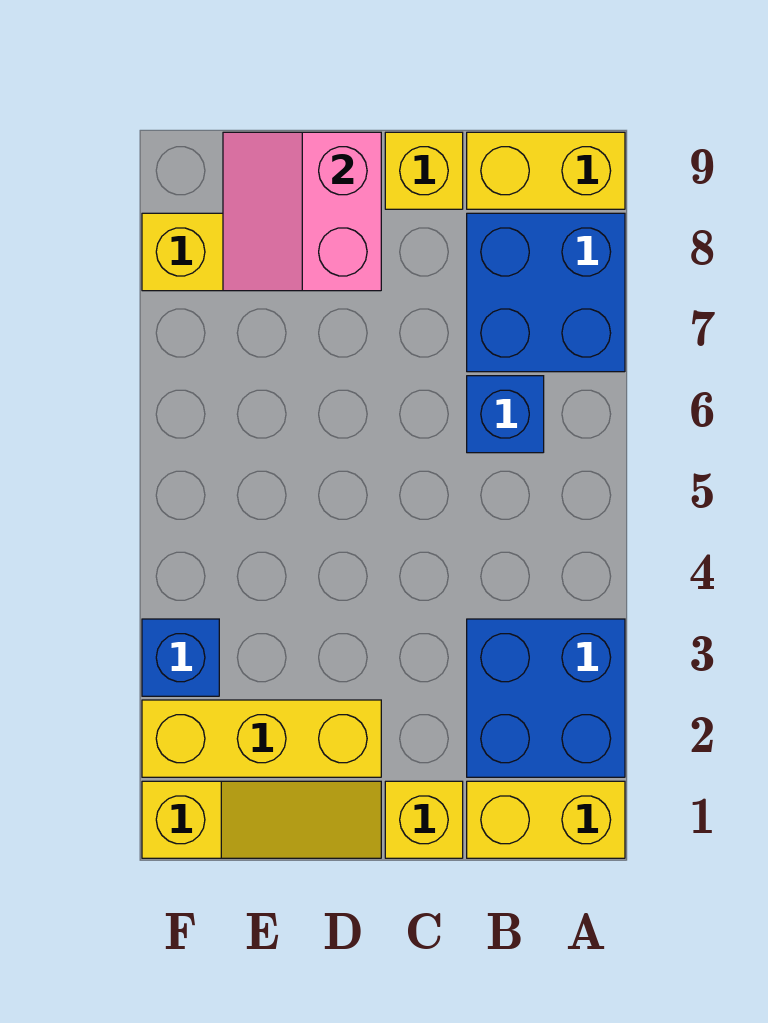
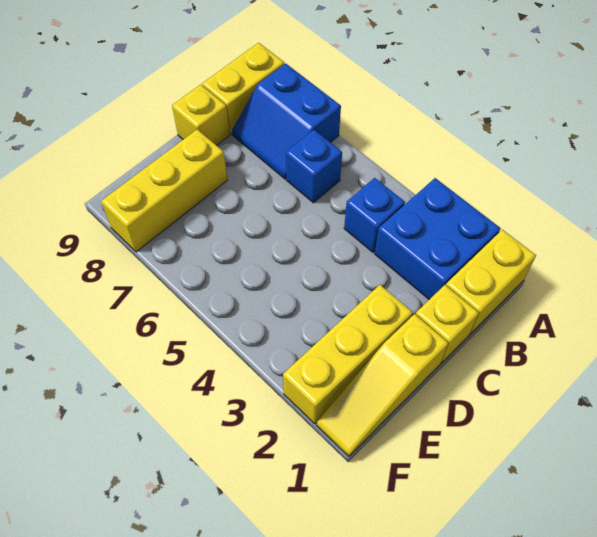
blue 2x2 brick [467,213,625,372] -> blue 2x2 slope [232,63,341,179]
yellow 1x3 slope [142,781,381,858] -> yellow 1x3 slope turned to [316,314,449,457]
pink 2x2 slope [223,132,381,291] -> none
blue 1x1 brick [142,619,219,696] -> blue 1x1 brick moved to [344,178,405,252]

